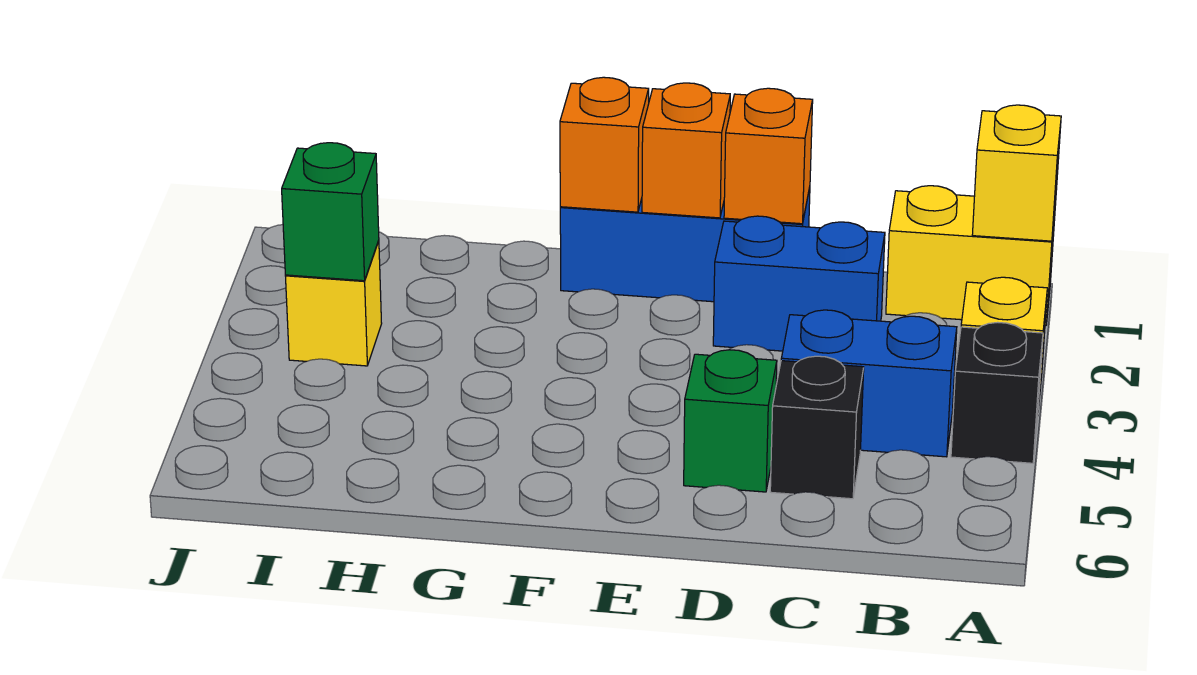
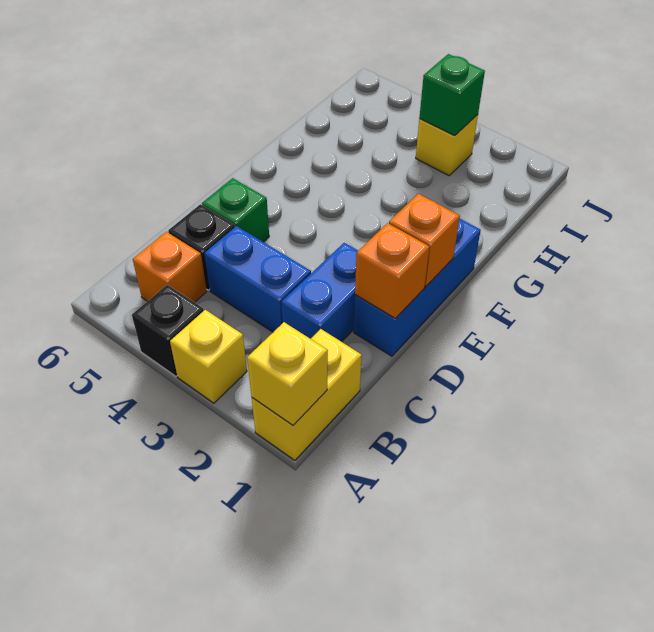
blue 1x2 brick [781,310,957,457] -> blue 1x2 brick turned to [204,226,311,332]
orange 1x1 brick [560,77,649,212] -> orange 1x1 brick moved to [133,232,207,302]

